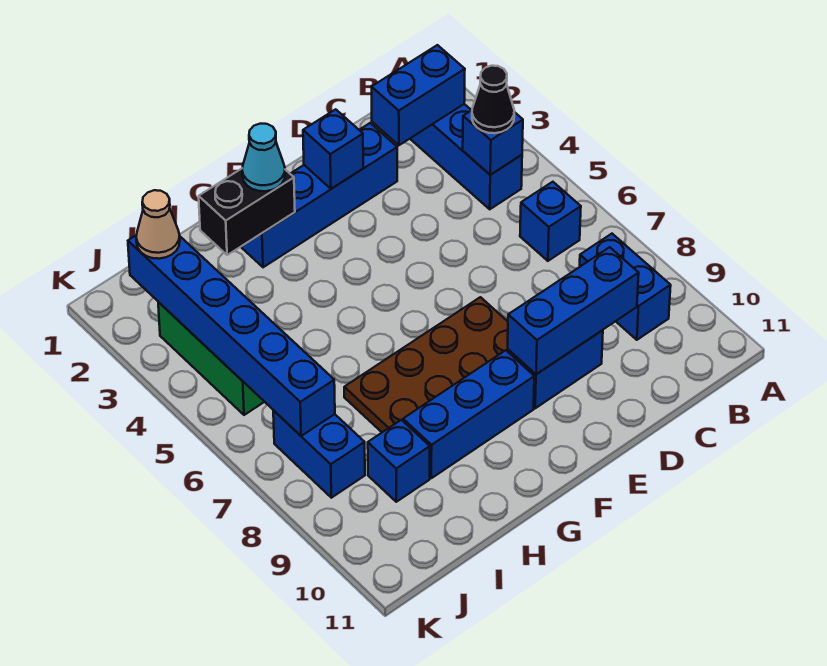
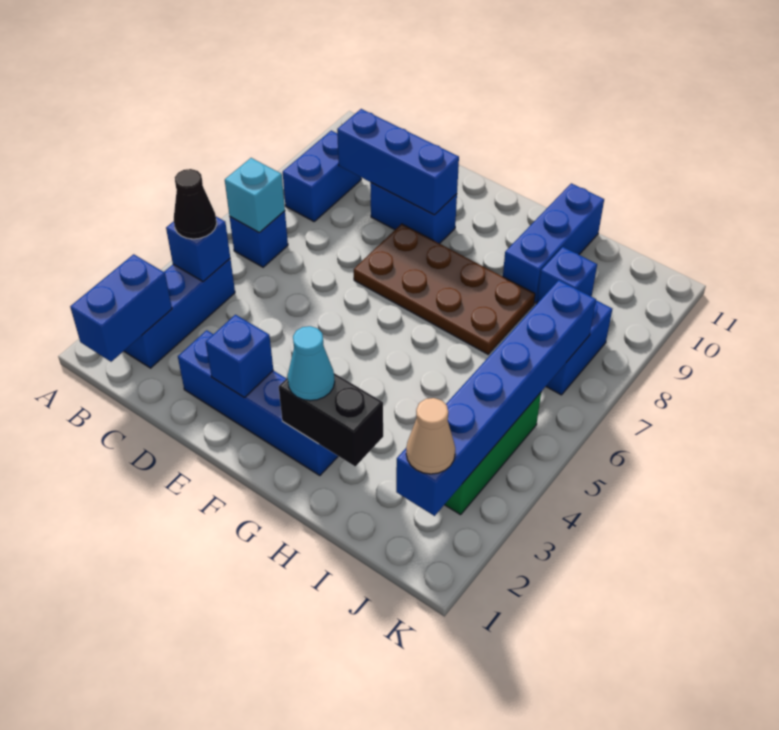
blue 1x2 brick [372,45,465,145] -> blue 1x2 brick turned to [70,254,172,362]
none -> cyan 1x1 brick [225,158,285,233]
blue 1x3 brick [403,350,534,478] -> blue 1x3 brick turned to [503,183,604,303]

